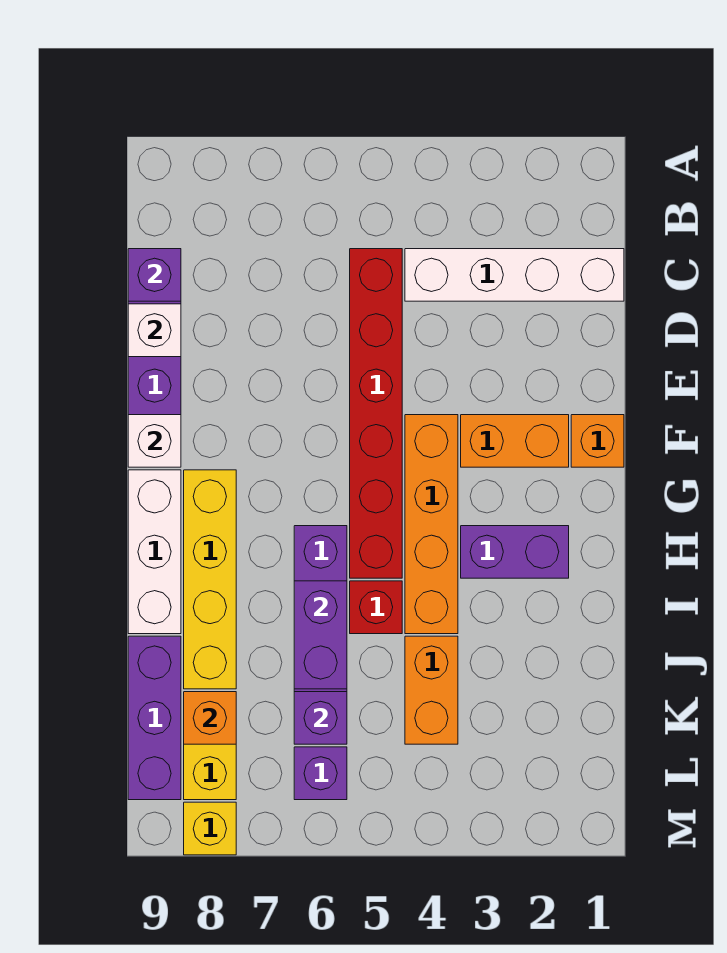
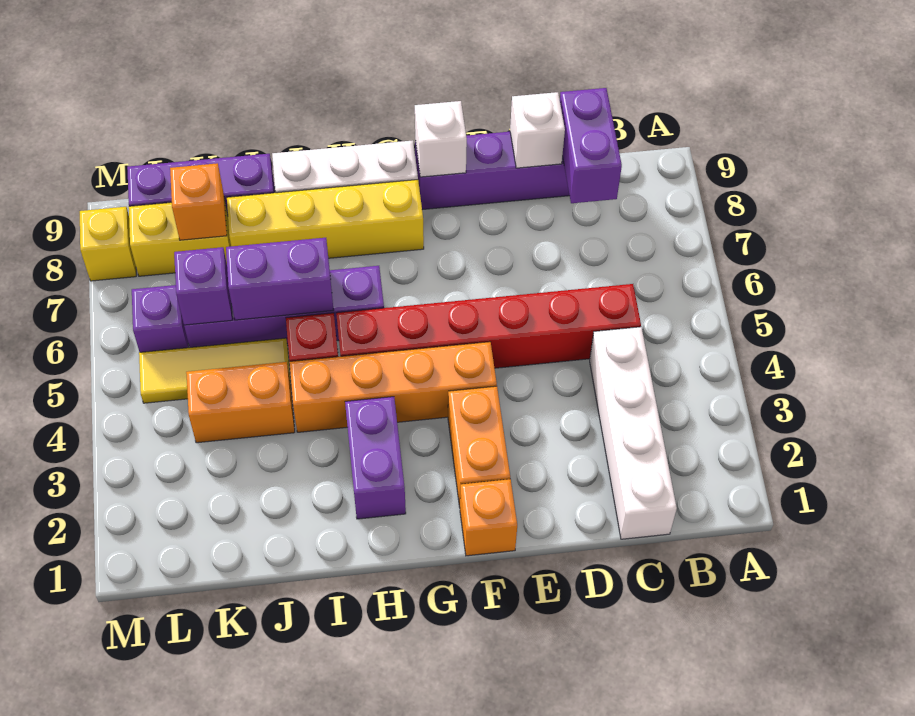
purple 1x1 brick [128,249,181,301] -> purple 1x2 brick [560,88,622,203]
none -> yellow 1x3 tile [139,338,291,403]

